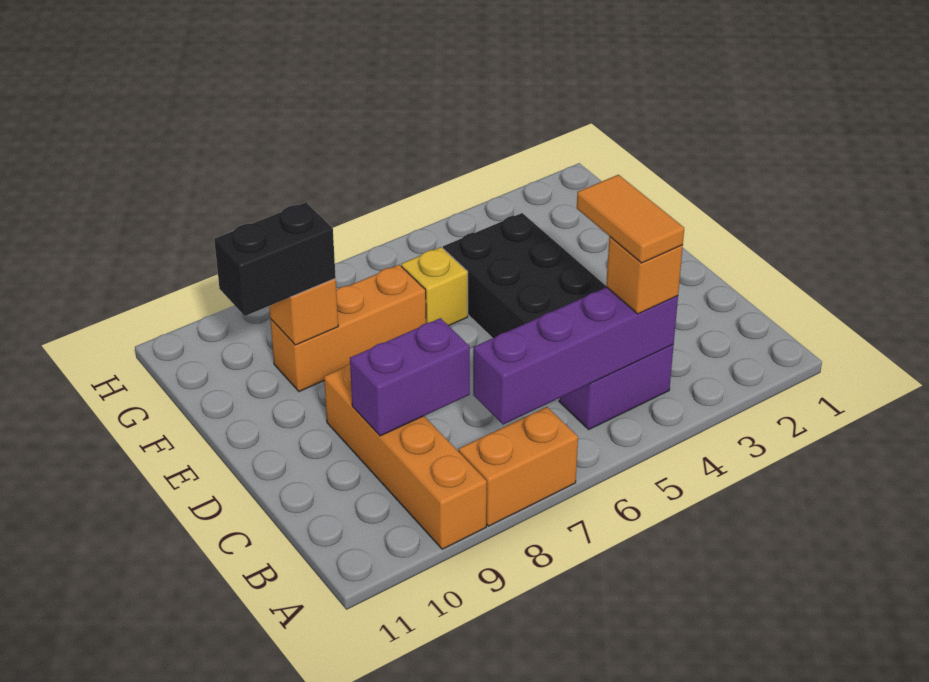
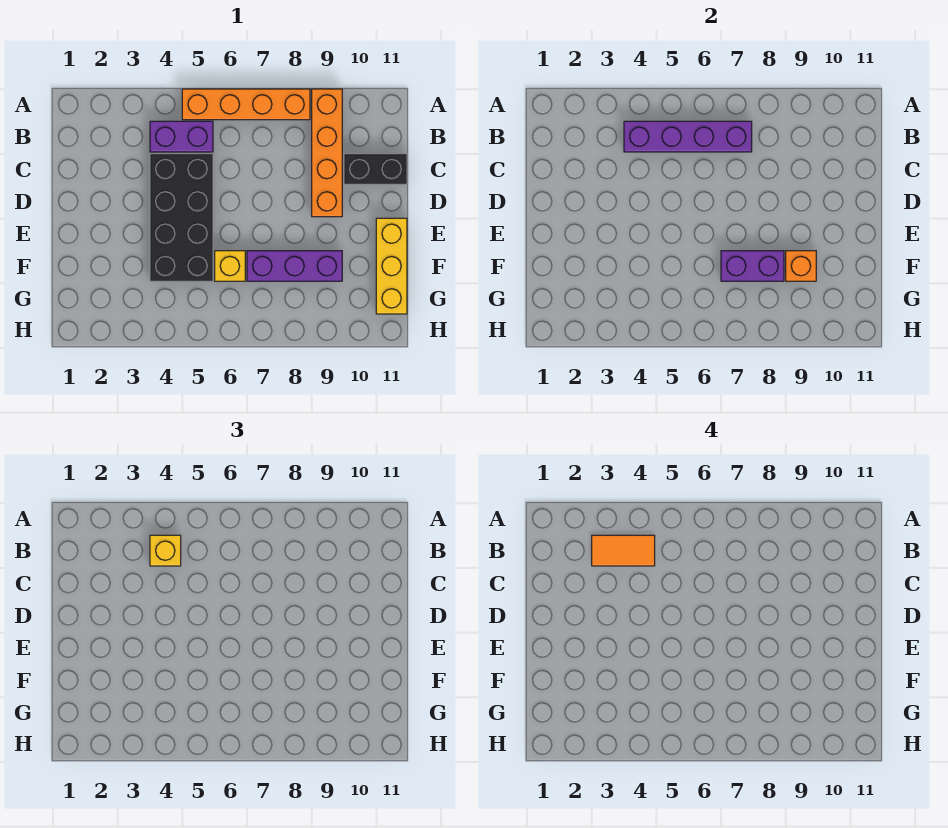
orange 1x2 brick [459,407,578,526] -> orange 1x4 brick [182,89,310,120]
orange 1x1 brick [606,237,683,314] -> yellow 1x1 brick [150,535,181,566]
orange 1x2 tile [577,175,684,263] -> orange 1x2 tile turned to [592,535,655,566]
purple 1x2 brick [350,318,470,436] -> purple 1x2 brick moved to [721,251,784,281]
none -> yellow 1x3 brick [376,218,407,314]
orange 1x3 brick [270,265,426,392] -> purple 1x3 brick [247,251,342,281]
black 1x2 brick [214,202,336,316] -> black 1x2 brick moved to [344,154,407,184]

